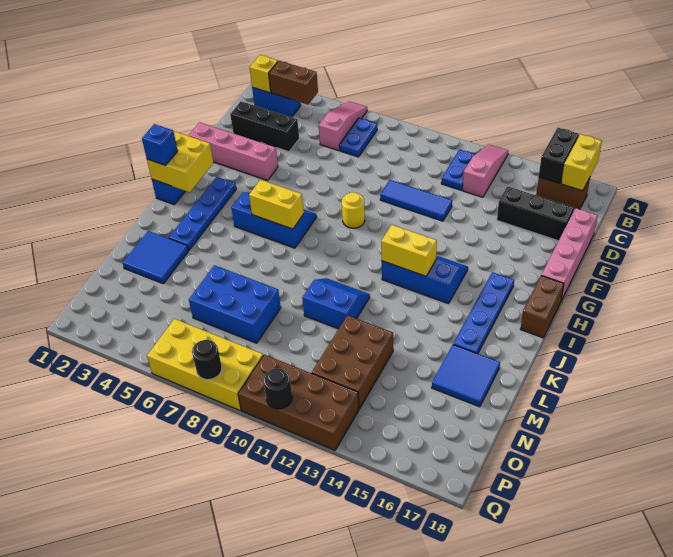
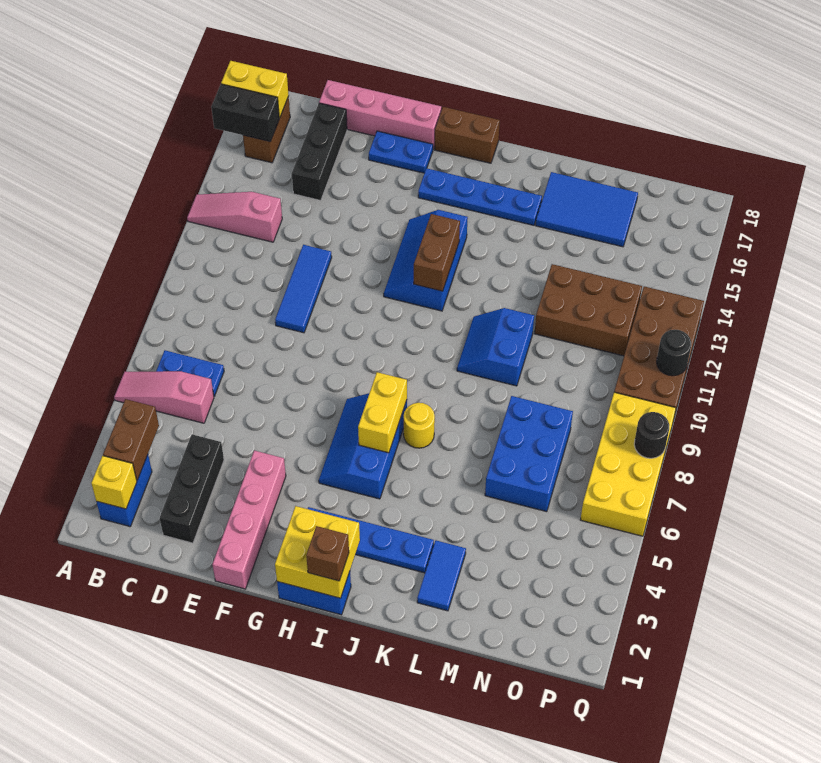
blue 1x2 plate [441,149,476,190] -> blue 1x2 plate moved to [369,131,433,173]
yellow 1x1 round brick [342,192,365,228] -> yellow 1x1 round brick moved to [404,403,435,448]
blue 1x1 brick [142,124,178,165] -> brown 1x1 brick [306,526,349,581]
yellow 1x2 brick [381,225,437,276] -> brown 1x2 brick [414,214,460,291]
blue 2x2 tile [123,231,188,283] -> blue 1x2 tile [417,541,466,611]
blue 2x2 tile [432,345,500,407] -> blue 2x3 tile [536,172,638,247]

